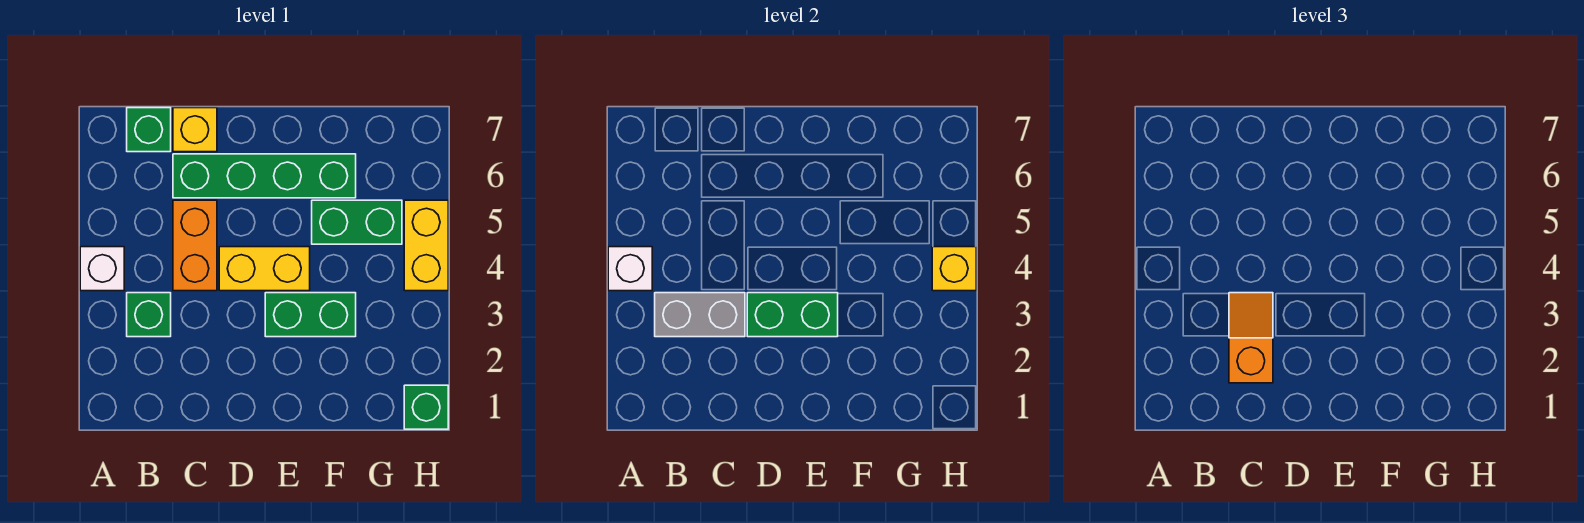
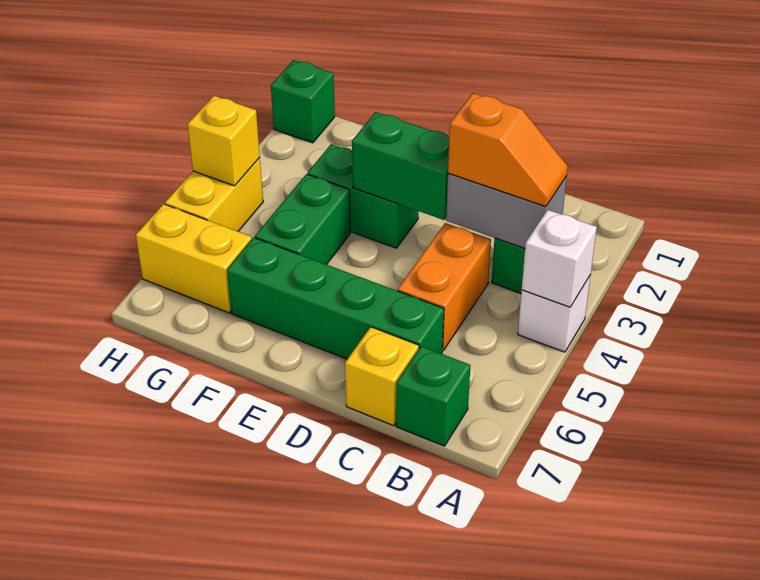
orange 1x2 slope [1229,293,1273,383] -> orange 1x2 slope turned to [448,93,568,207]
yellow 1x2 brick [219,247,310,291] -> yellow 1x2 brick moved to [136,204,252,313]
green 1x2 brick [312,200,402,244] -> green 1x2 brick turned to [255,174,350,265]

